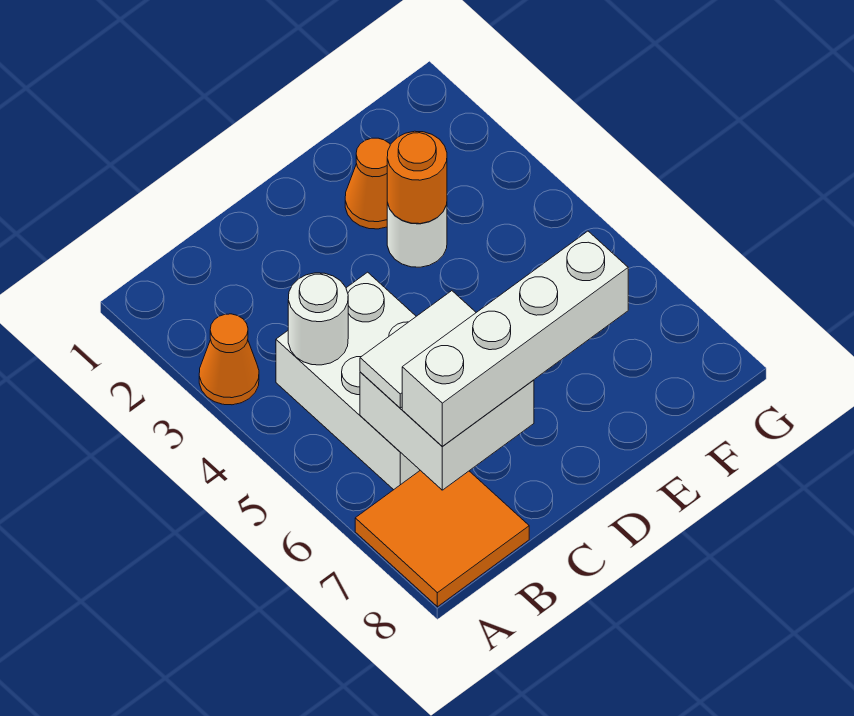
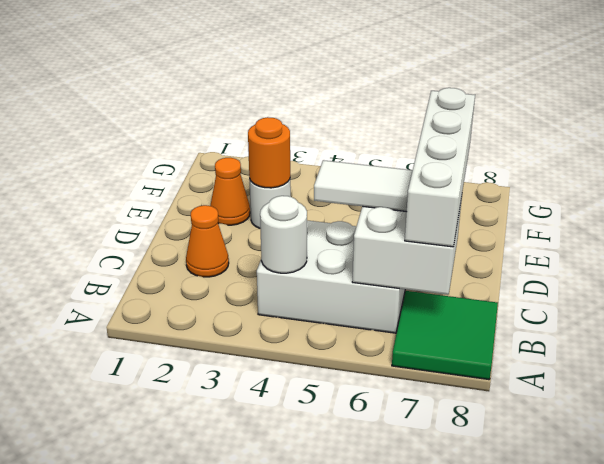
orange 1x1 cone [199,314,259,405] -> orange 1x1 cone moved to [186,205,229,277]
orange 2x2 tile [355,470,529,607] -> green 2x2 tile [392,291,498,380]
white 1x2 tile [360,291,476,408] -> white 1x2 tile turned to [314,160,413,212]

